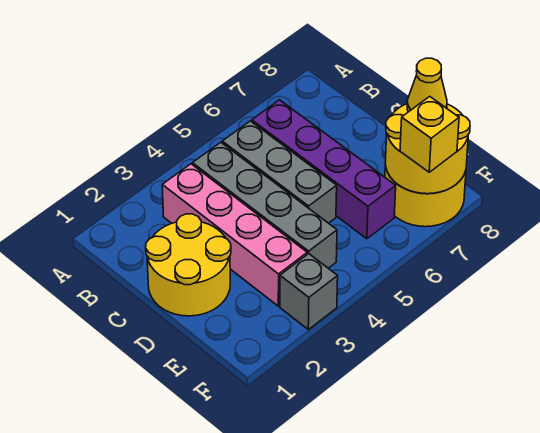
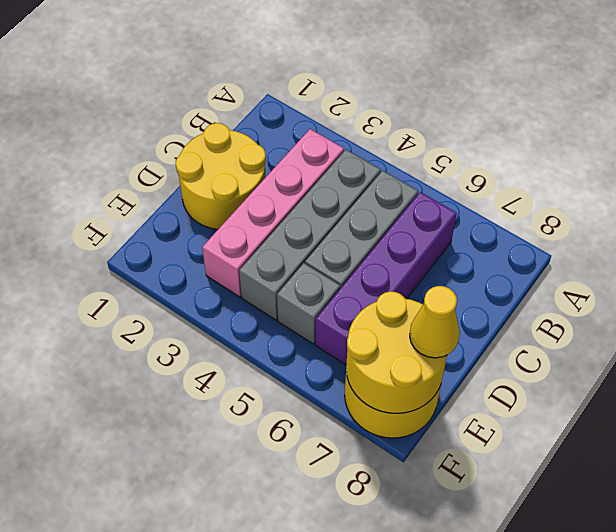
grey 1x1 brick [280,254,338,330] -> grey 1x1 brick moved to [277,263,340,344]
yellow 1x1 brick [400,96,459,172] -> none

